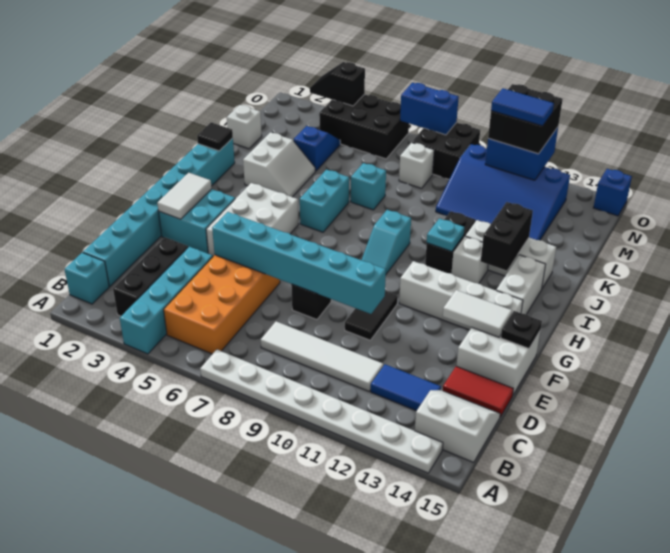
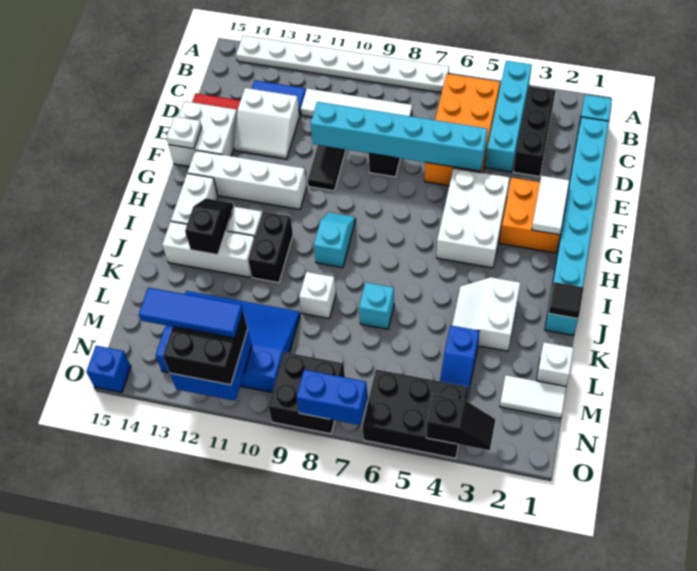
white 2x2 slope [415,390,500,462] -> white 2x2 slope moved to [234,88,300,159]
cyan 2x2 brick [159,189,235,253] -> orange 2x2 brick [500,178,560,253]
white 1x2 tile [443,290,512,337] -> white 1x2 tile moved to [500,375,566,418]
black 1x1 plate [501,311,542,348] -> white 1x1 plate [167,117,202,149]
cyan 1x2 brick [300,169,349,232] -> none
cyan 1x1 plate [427,218,464,252] -> none
black 1x2 brick [481,202,533,271] -> black 1x2 slope [185,198,233,255]
white 1x1 brick [399,142,434,188] -> white 1x1 brick moved to [299,272,336,318]
blue 1x2 tile [491,88,554,126] -> blue 1x3 tile [139,288,243,338]

